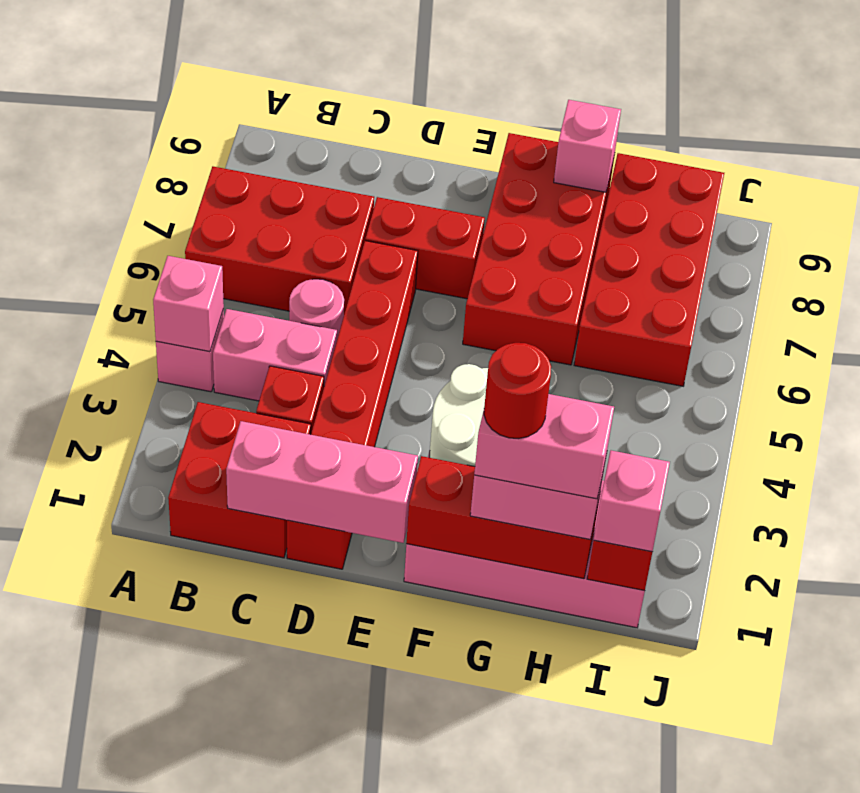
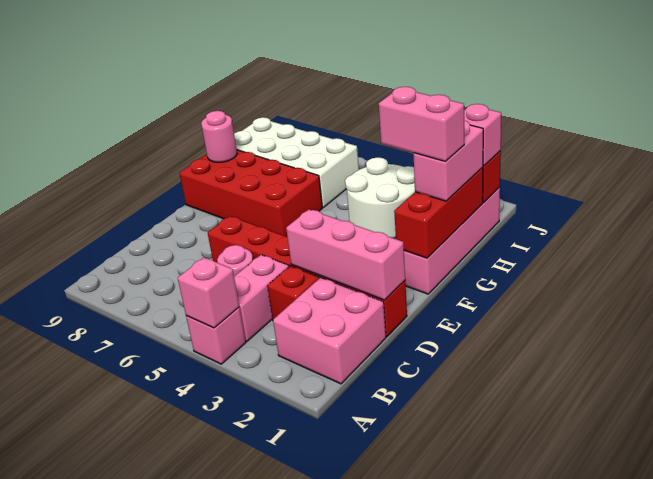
red 2x3 brick [185,166,374,314] -> none
red 2x2 brick [168,402,311,558] -> pink 2x2 brick [273,278,386,384]
pink 1x3 brick [226,421,418,543] -> pink 1x3 brick turned to [286,210,405,300]
red 1x2 brick [365,197,485,299] -> none
pink 1x2 brick [474,394,614,499] -> pink 1x2 brick turned to [379,87,464,161]
red 1x1 round brick [484,343,551,438] -> none
pink 1x1 brick [554,100,621,192] -> pink 1x1 round brick [201,111,237,162]
red 2x4 brick [574,153,724,386] -> white 2x4 brick [234,117,359,207]

